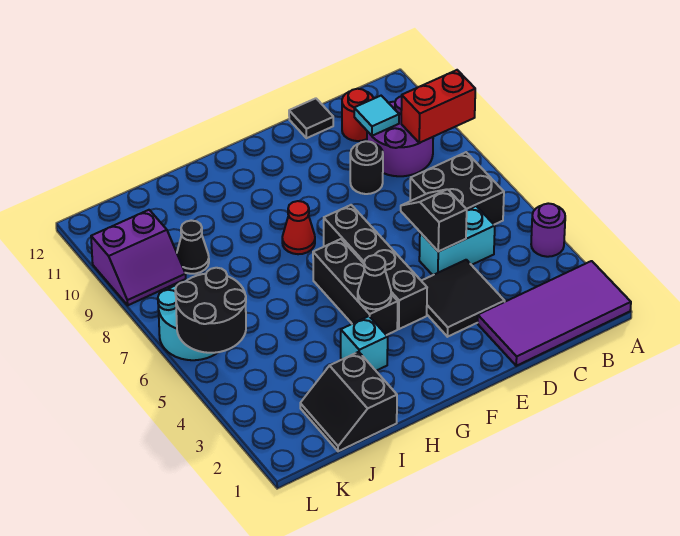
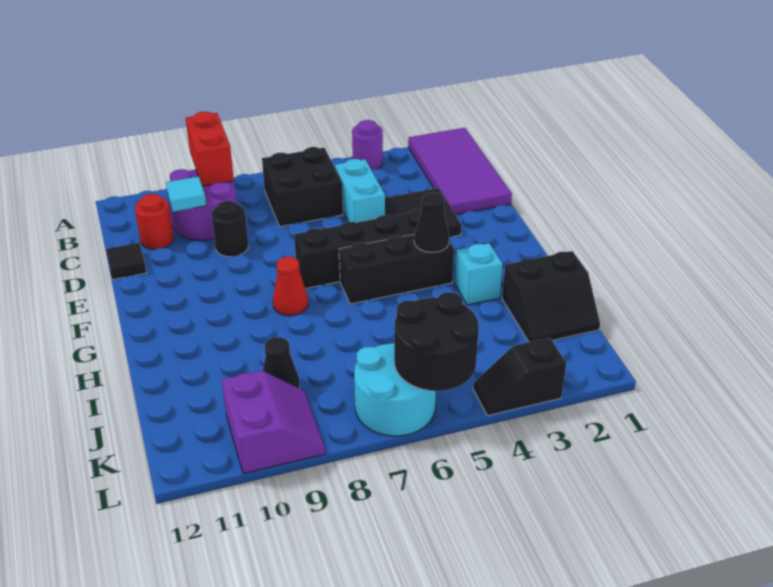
black 1x2 slope [401,189,467,252] -> black 1x2 slope moved to [473,338,566,416]

